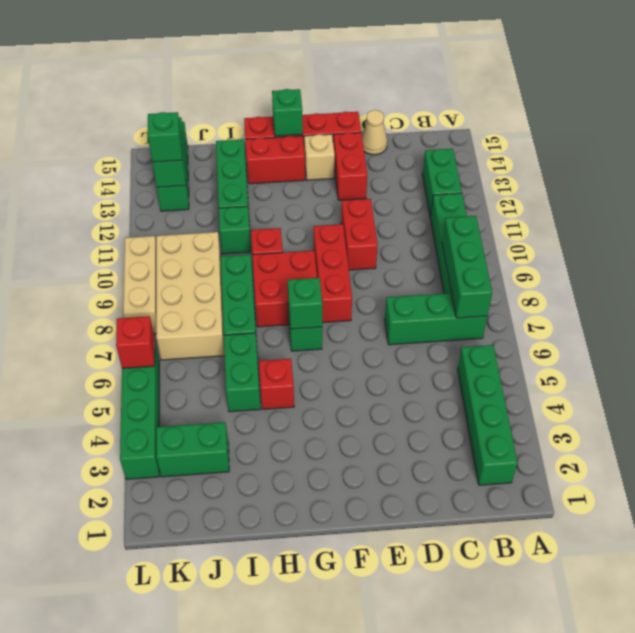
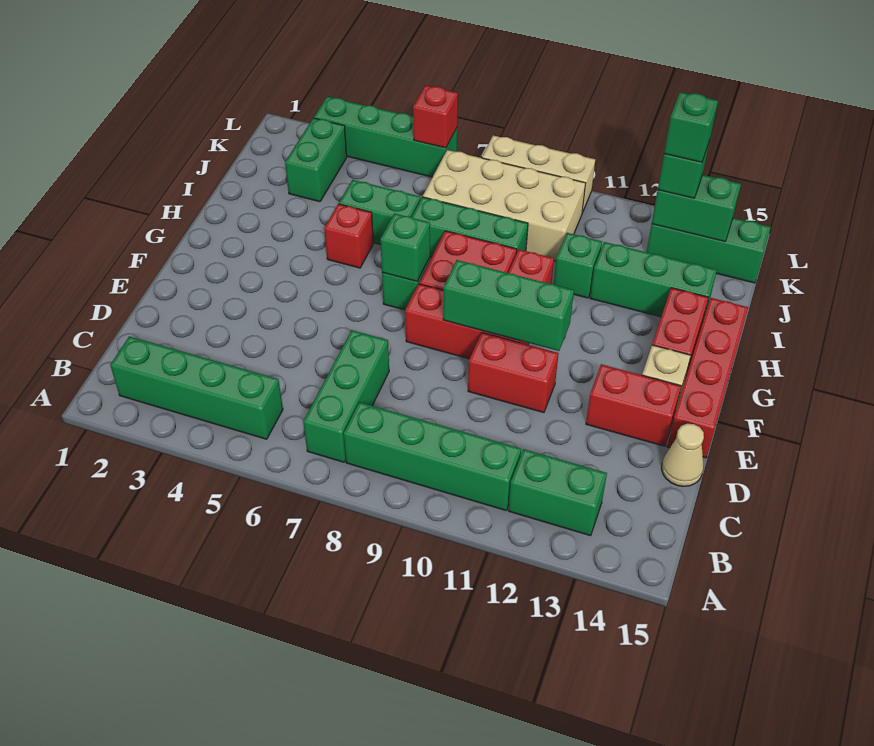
green 1x3 brick [442,216,492,318] -> green 1x3 brick moved to [443,260,574,351]
green 1x1 brick [272,89,303,136] -> green 1x1 brick moved to [664,92,718,162]

